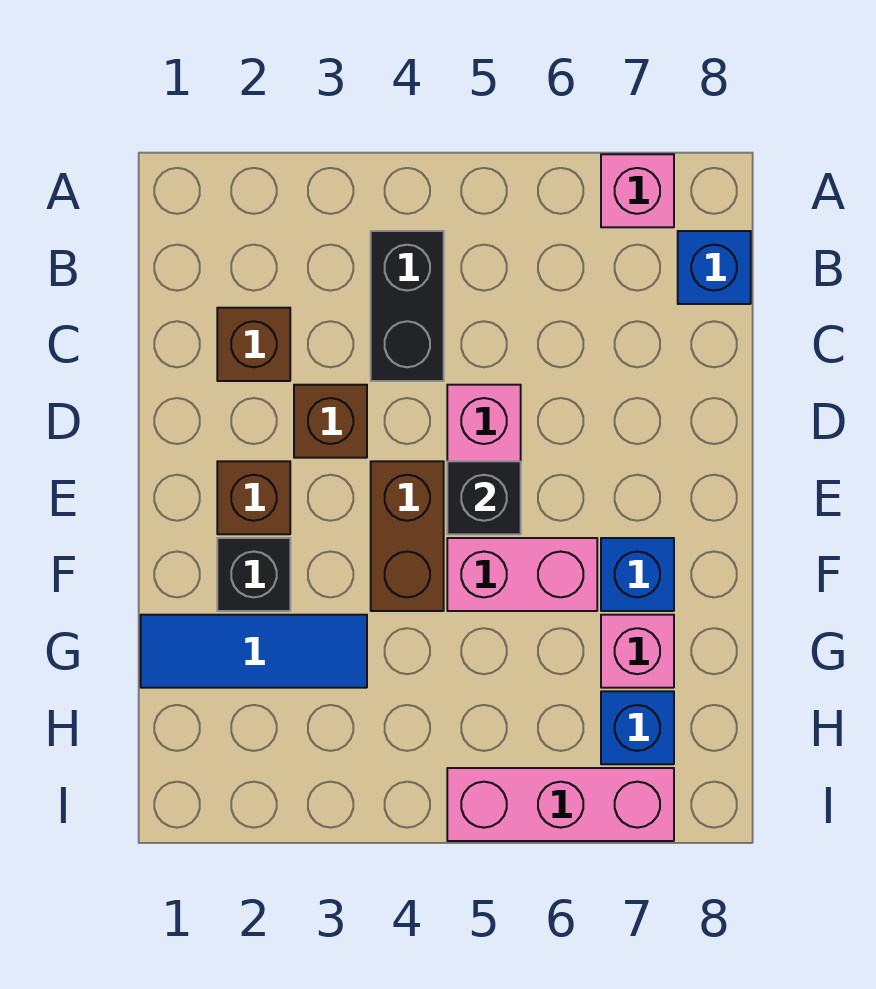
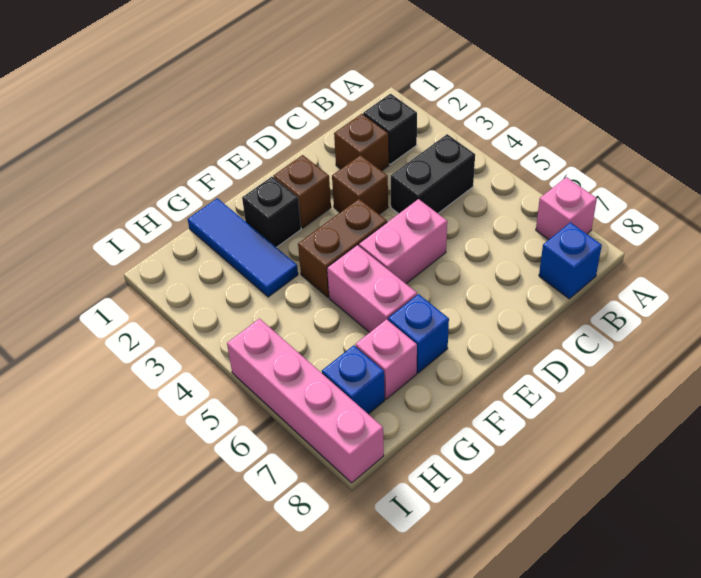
black 1x1 brick [447,461,521,534] -> black 1x1 brick moved to [363,94,417,164]
pink 1x3 brick [447,768,674,841] -> pink 1x4 brick [227,319,384,483]

